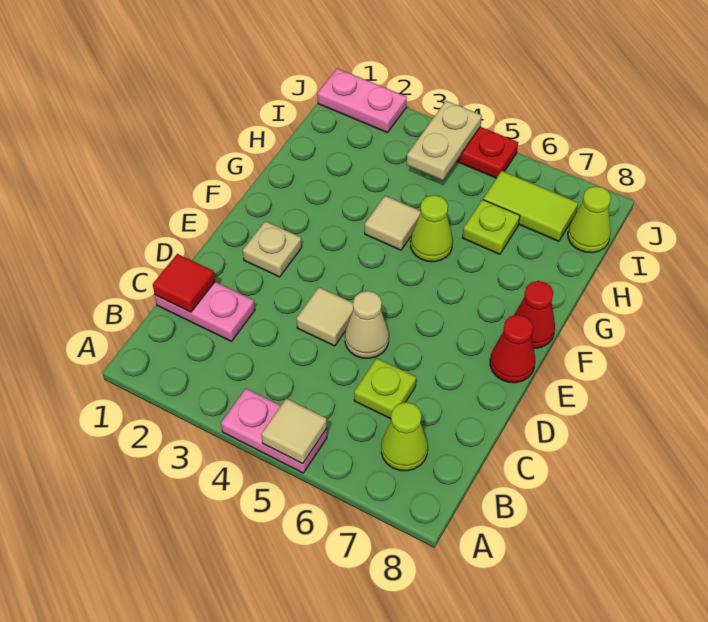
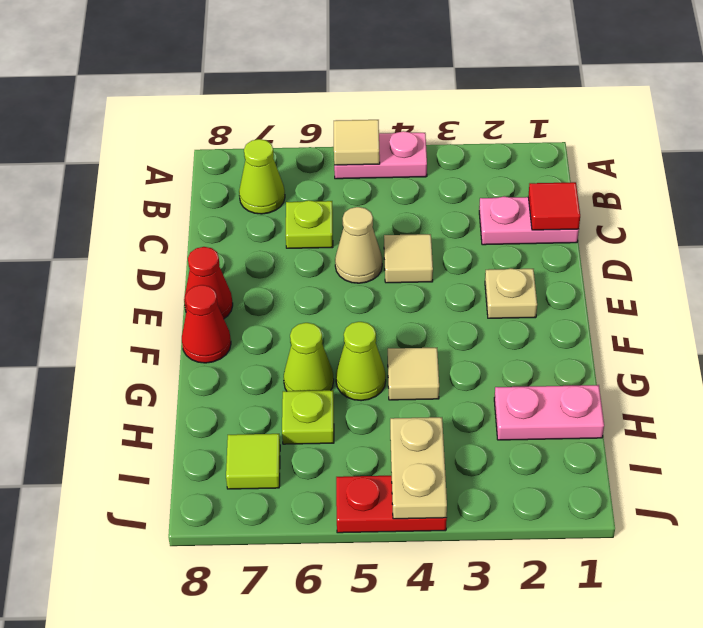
lime 1x2 tile [483,171,578,241] -> lime 1x1 tile [226,434,280,489]
lime 1x1 cone [568,186,611,253] -> lime 1x1 cone moved to [284,323,334,391]
pink 1x2 plate [318,68,407,133] -> pink 1x2 plate moved to [494,385,604,440]

